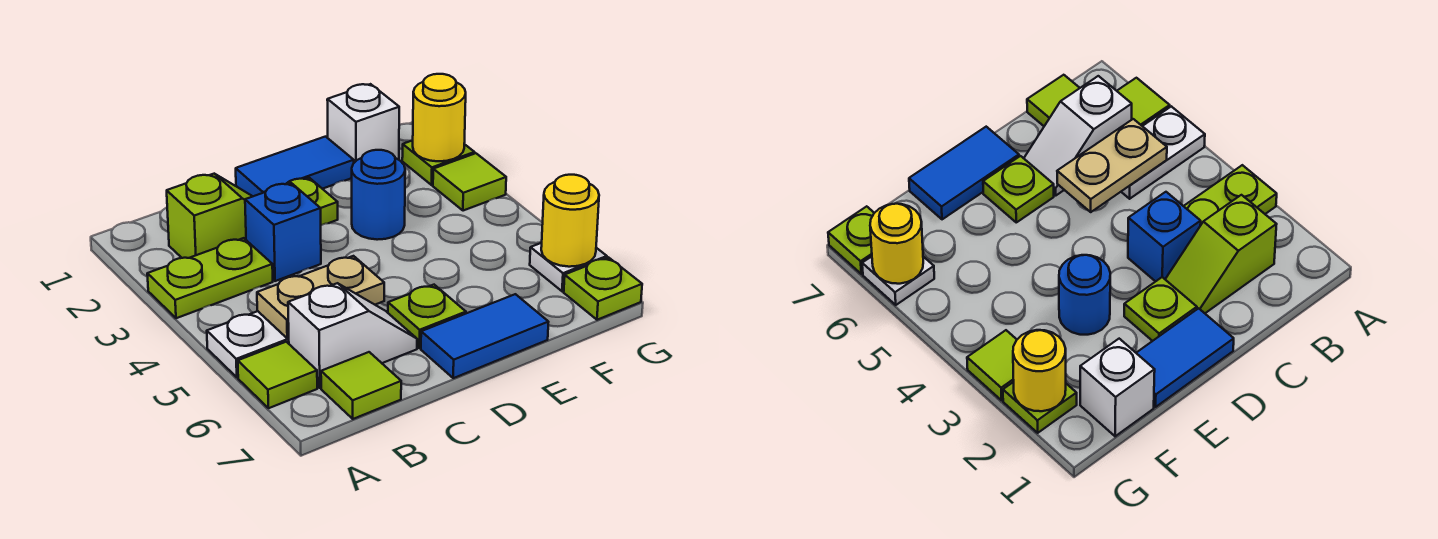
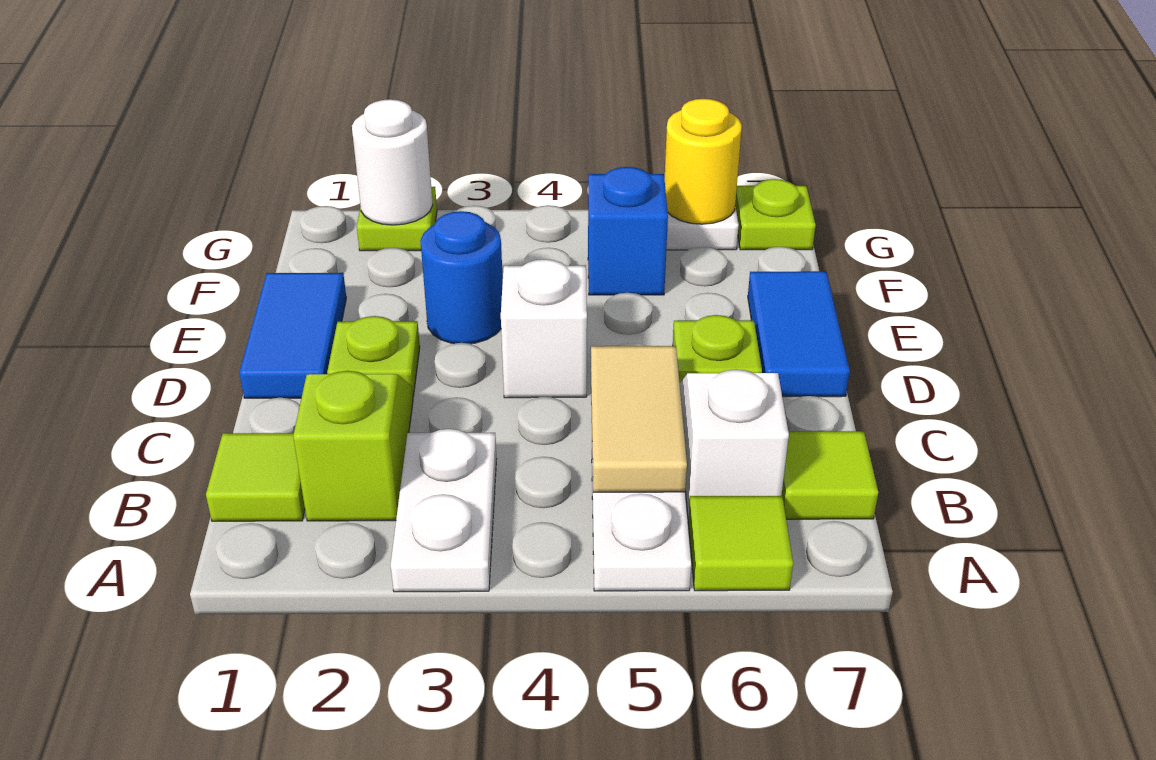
lime 1x2 plate [147,238,273,318] -> white 1x2 plate [391,429,496,592]
tan 1x2 plate [257,256,384,338] -> tan 1x2 tile [591,346,687,492]
blue 1x1 brick [245,183,321,281] -> blue 1x1 brick moved to [588,167,668,295]
white 1x1 brick [327,84,399,163] -> white 1x1 brick moved to [501,259,587,398]
yellow 1x1 round brick [413,74,466,161] -> white 1x1 round brick [352,99,433,225]
lime 1x1 tile [433,153,506,211] -> lime 1x1 tile moved to [206,433,305,521]

